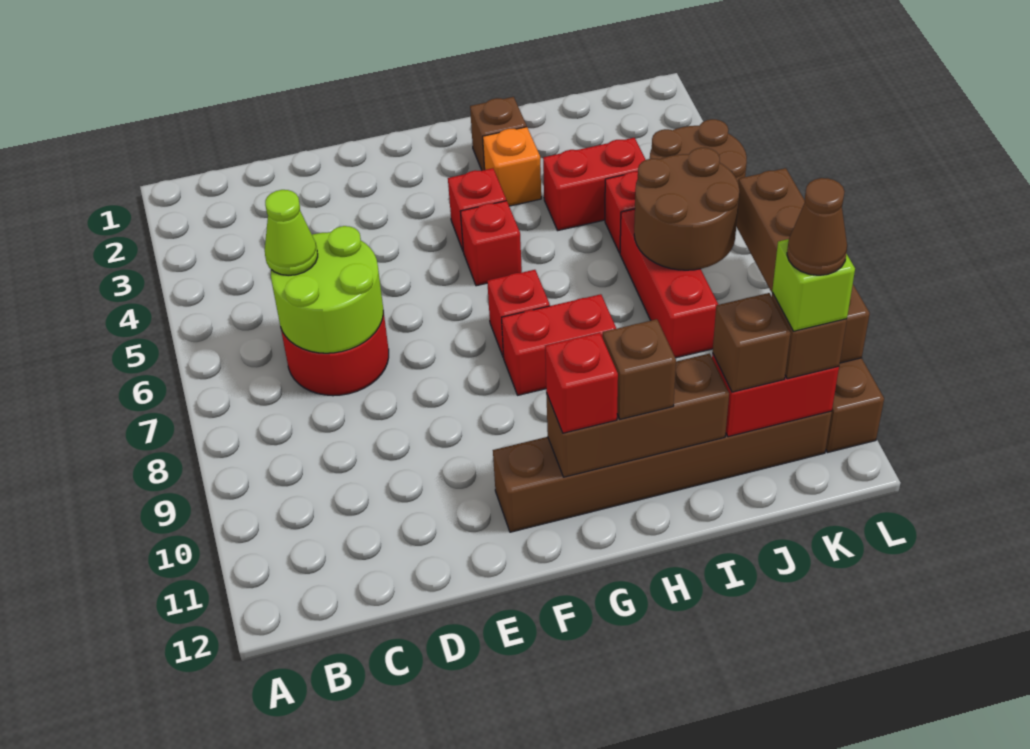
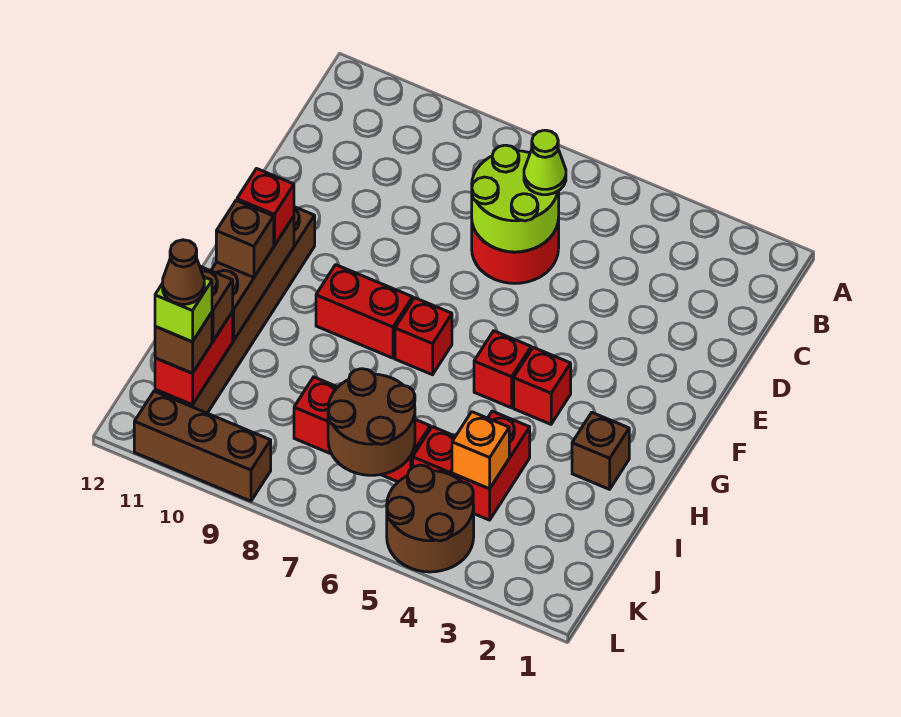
red 1x2 brick [502,294,616,395] -> red 1x2 brick turned to [316,265,413,358]
orange 1x1 brick [483,127,541,206] -> orange 1x1 brick moved to [452,412,509,489]
brown 1x4 brick [736,168,870,363] -> none

